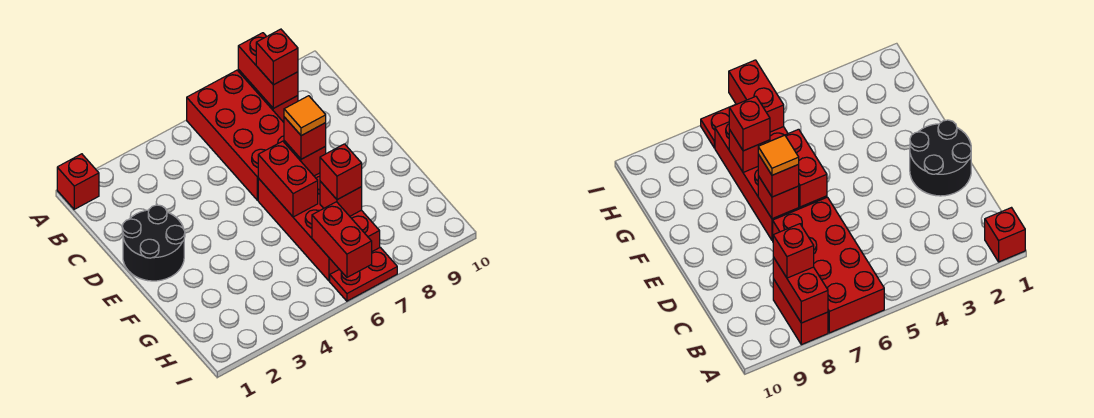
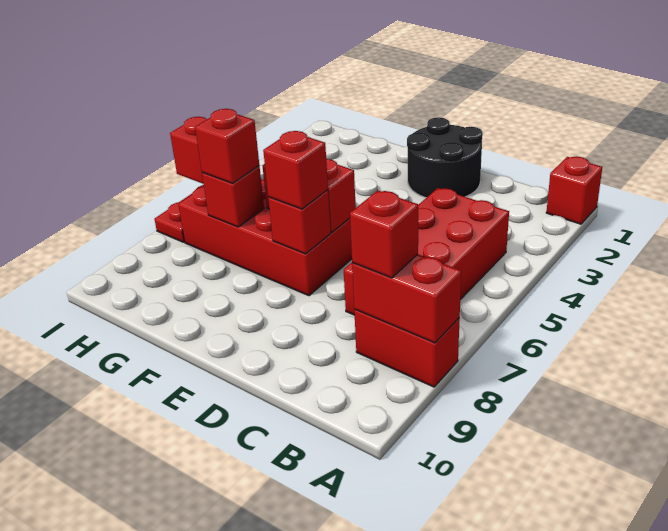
red 2x4 brick [187,70,284,200] -> red 2x4 brick turned to [344,188,509,315]
orange 1x1 tile [284,96,326,136] -> none

